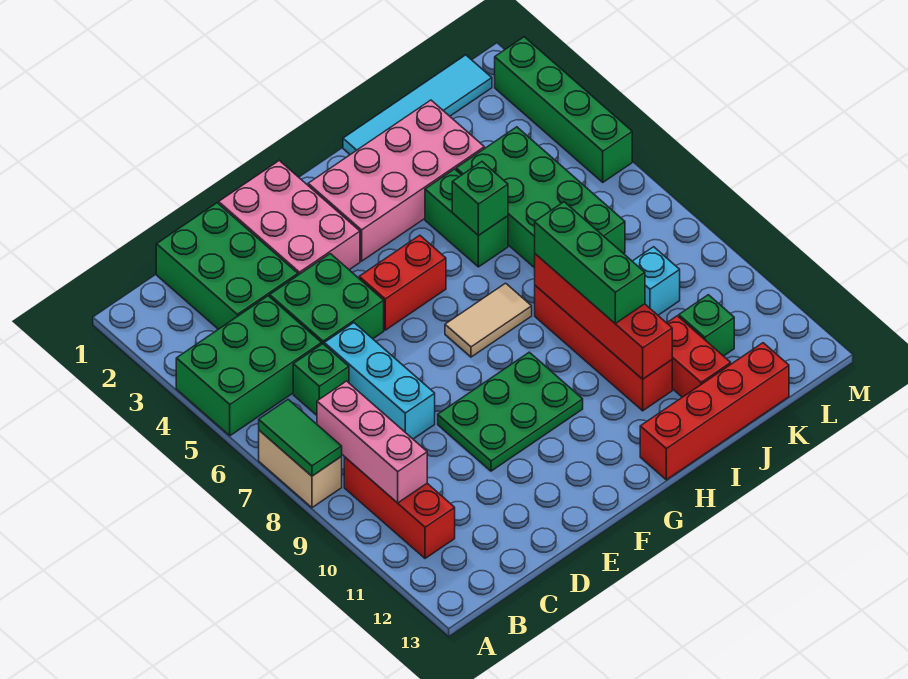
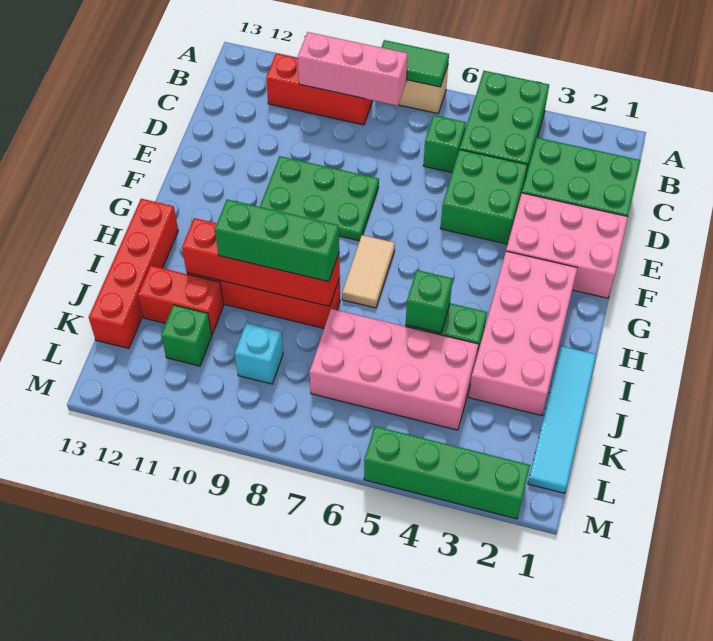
cyan 1x3 brick [324,323,435,439] -> none
green 2x3 plate [438,352,583,471] -> green 2x3 plate turned to [260,156,379,241]
red 1x2 brick [359,235,446,330] -> none
green 2x4 brick [456,127,625,268] -> pink 2x4 brick [310,309,478,430]

